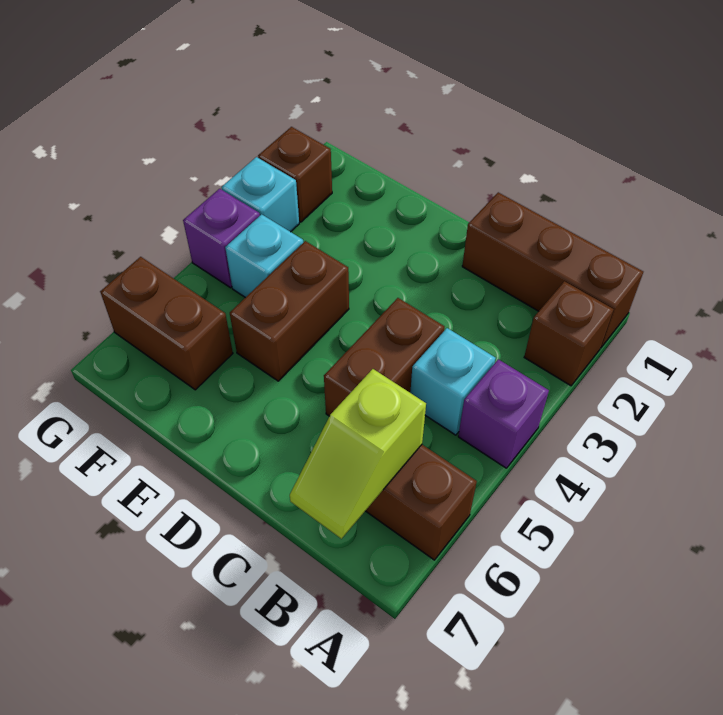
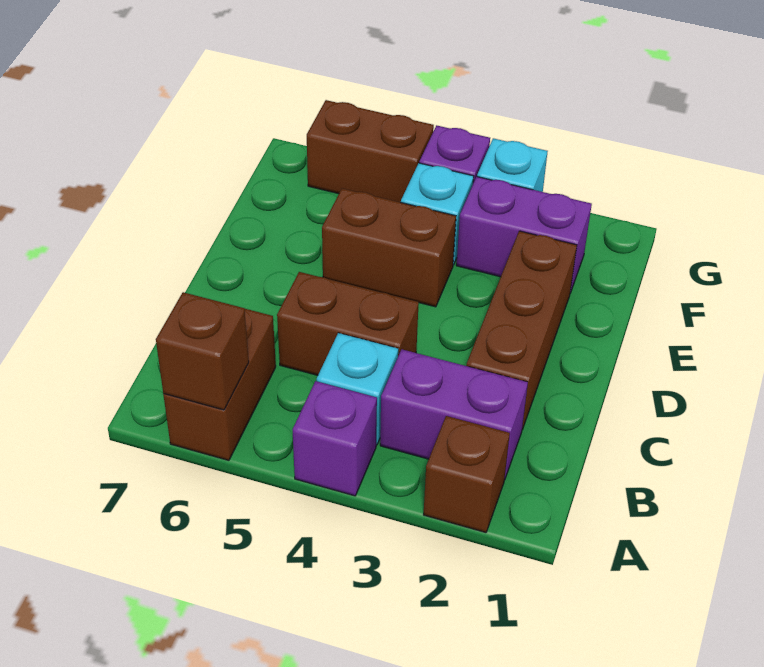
brown 1x3 brick [462,192,643,347] -> brown 1x3 brick moved to [466,231,577,430]
none -> purple 1x2 brick [380,349,528,480]
lime 1x2 slope [290,369,426,539] -> none
none -> purple 1x2 brick [456,177,592,293]
brown 1x2 brick [100,257,233,390] -> brown 1x2 brick turned to [307,100,434,202]
brown 1x1 brick [258,127,332,222] -> brown 1x1 brick moved to [156,292,249,410]

